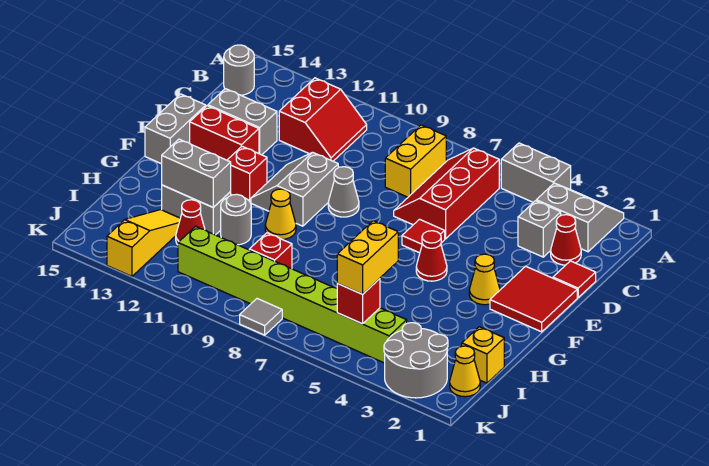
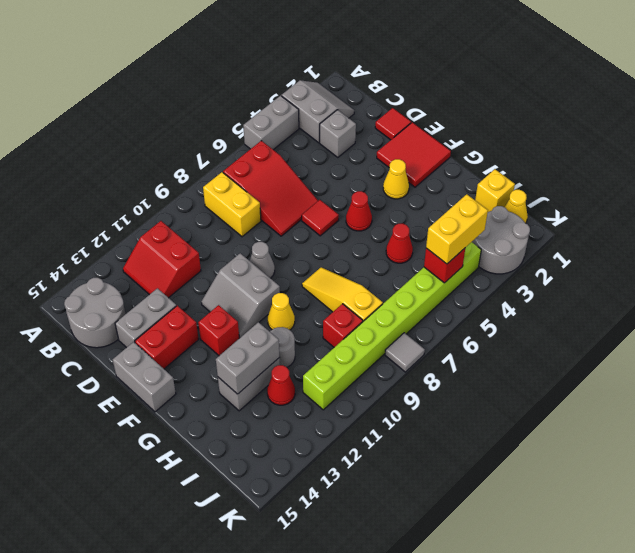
grey 2x2 slope [536,183,624,252] -> grey 2x2 slope turned to [282,80,354,143]
red 2x3 slope [394,148,499,239] -> red 2x3 slope turned to [223,141,318,236]
red 2x2 slope [279,78,367,161] -> red 2x2 slope turned to [123,221,201,298]
grey 1x1 round brick [224,45,254,95] -> grey 2x2 round brick [64,278,125,348]
red 1x1 cone [551,215,581,265] -> red 1x1 cone moved to [386,224,413,263]
yellow 1x2 brick [337,221,398,294] -> yellow 1x2 brick turned to [426,194,488,264]
yellow 1x3 slope [107,210,180,276] -> yellow 1x3 slope moved to [302,267,383,321]

